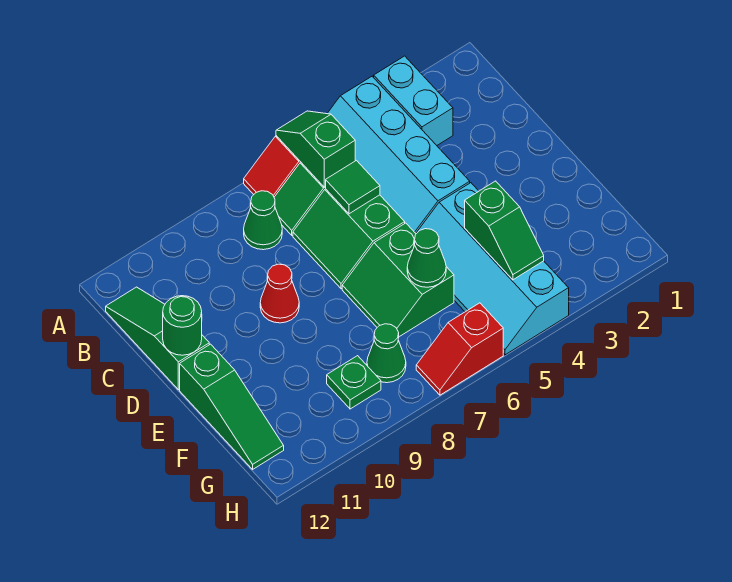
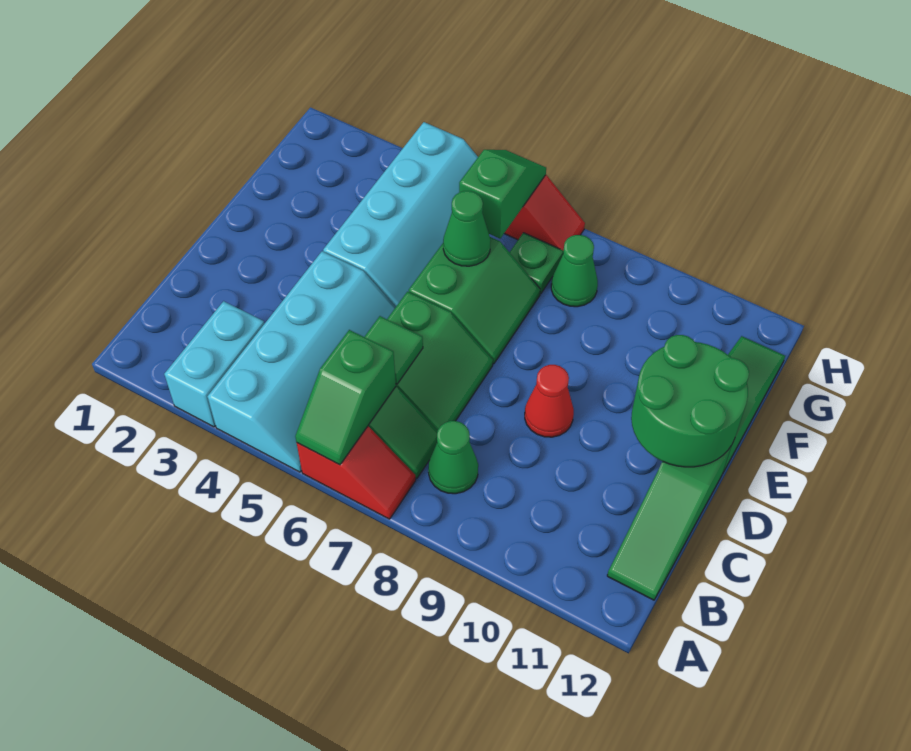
green 1x1 round brick [163,296,202,355] -> green 2x2 round brick [631,335,749,467]
green 1x2 slope [465,181,544,280] -> green 1x2 slope moved to [459,150,546,239]
green 1x1 plate [327,356,381,409] -> green 1x1 plate moved to [509,233,563,294]

